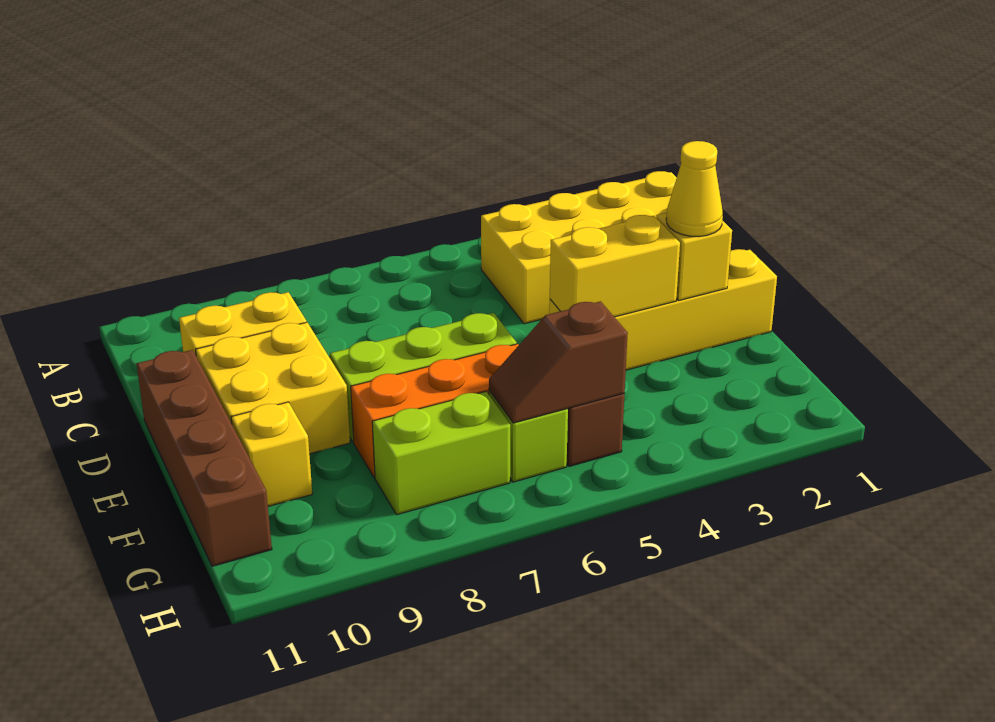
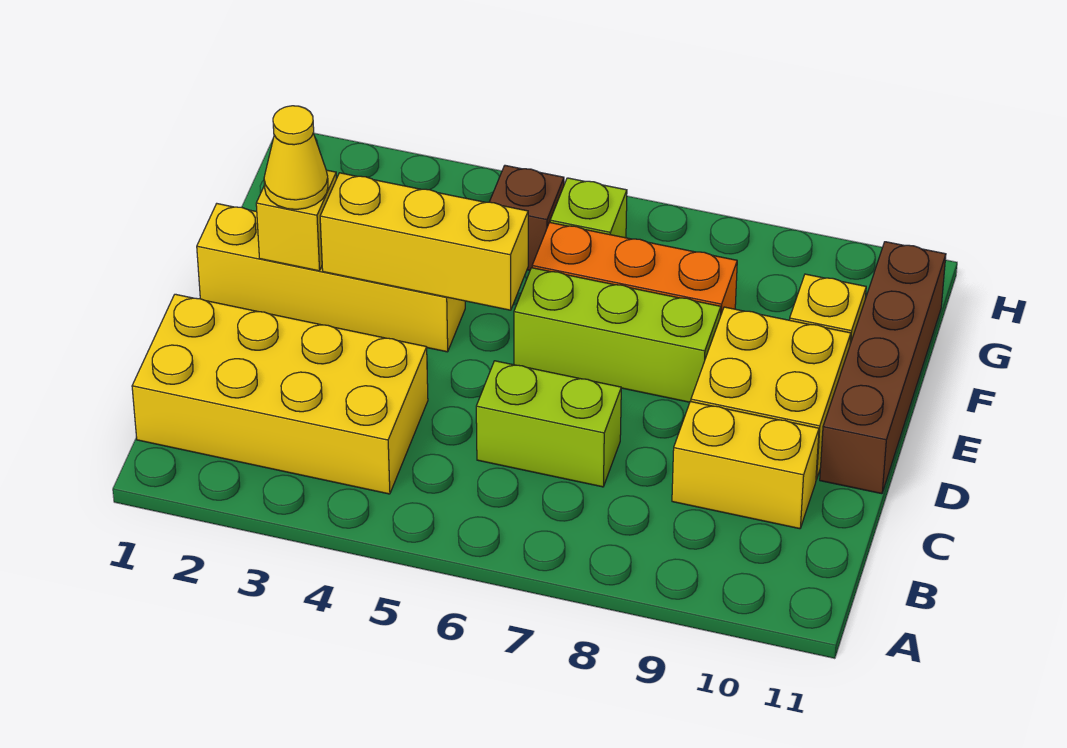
yellow 1x2 brick [550,215,680,317] -> yellow 1x3 brick [320,173,528,310]
brown 1x2 slope [489,301,628,423] -> none
lime 1x2 brick [372,391,510,515] -> lime 1x2 brick moved to [476,361,621,487]

